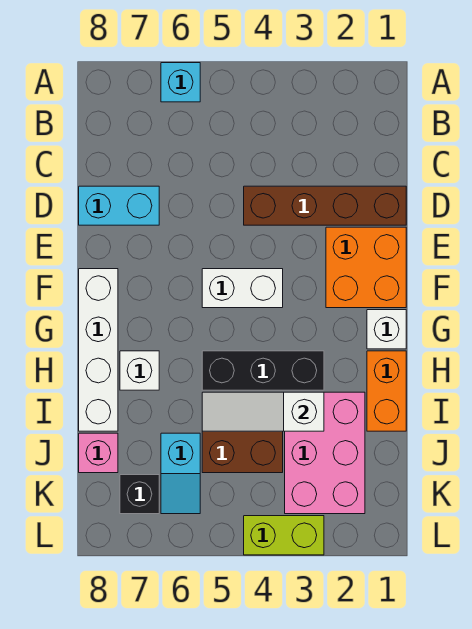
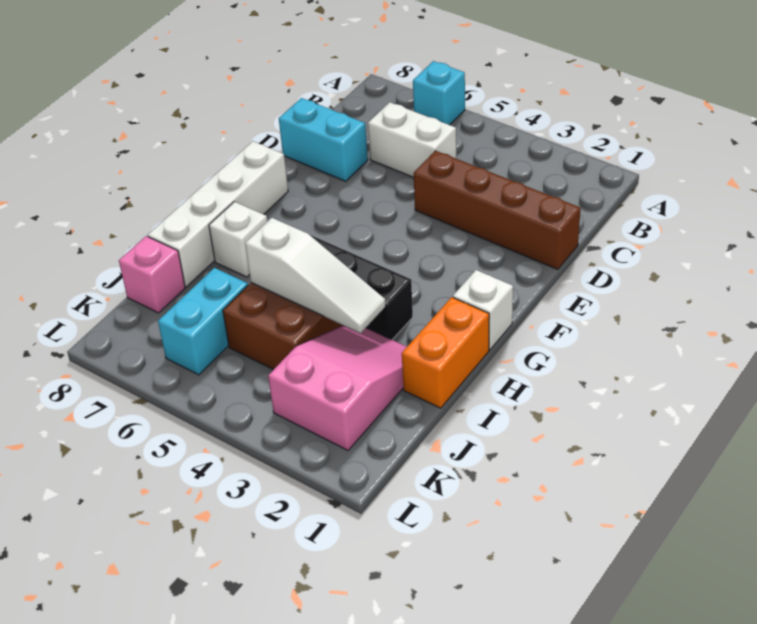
orange 2x2 brick [326,227,406,308] -> none
white 1x2 brick [202,269,283,308] -> white 1x2 brick moved to [368,102,456,177]
pink 2x3 brick [285,392,365,514] -> pink 2x3 slope [268,325,407,450]
white 1x3 slope [202,392,324,431] -> white 1x3 slope turned to [245,218,386,333]
cyan 1x2 slope [161,433,200,514] -> cyan 1x2 brick [158,268,248,375]
black 1x1 brick [120,475,159,514] -> none
lime 1x2 brick [244,516,324,555] -> none

